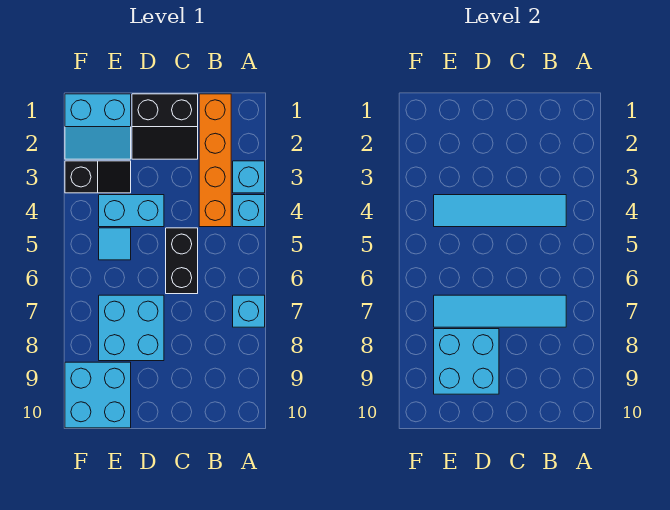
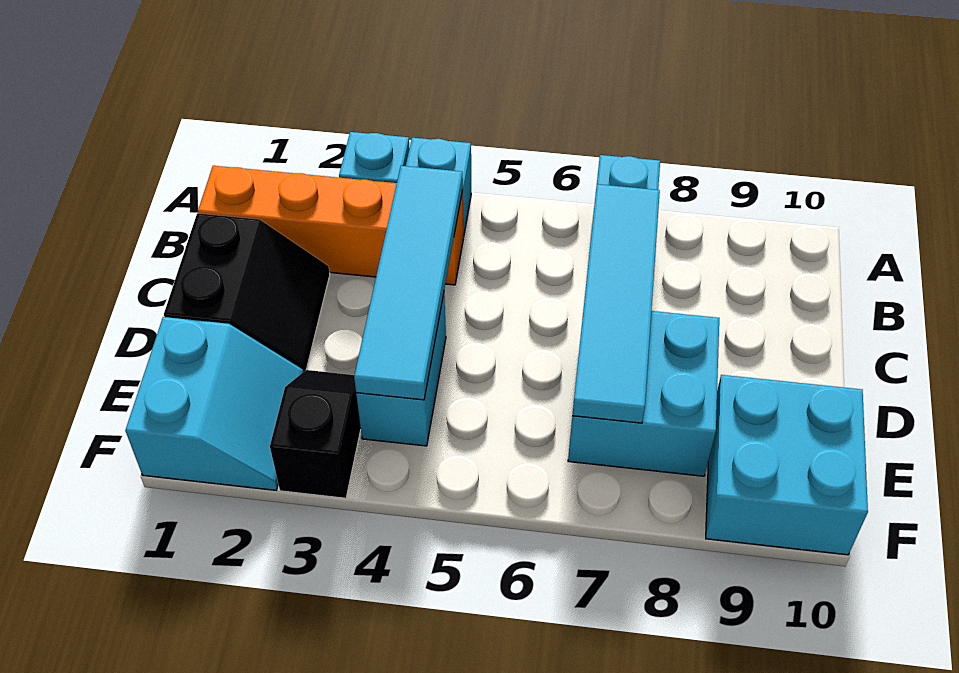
black 1x2 brick [166,228,198,294] -> none
cyan 2x2 brick [434,329,499,394] -> none
cyan 1x1 tile [99,228,131,260] -> none

